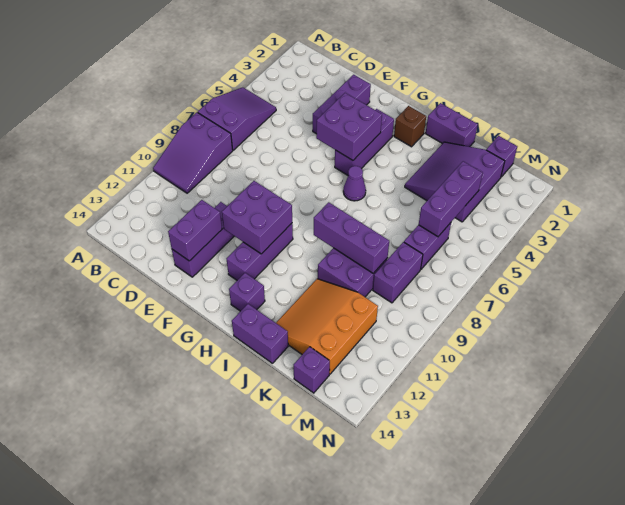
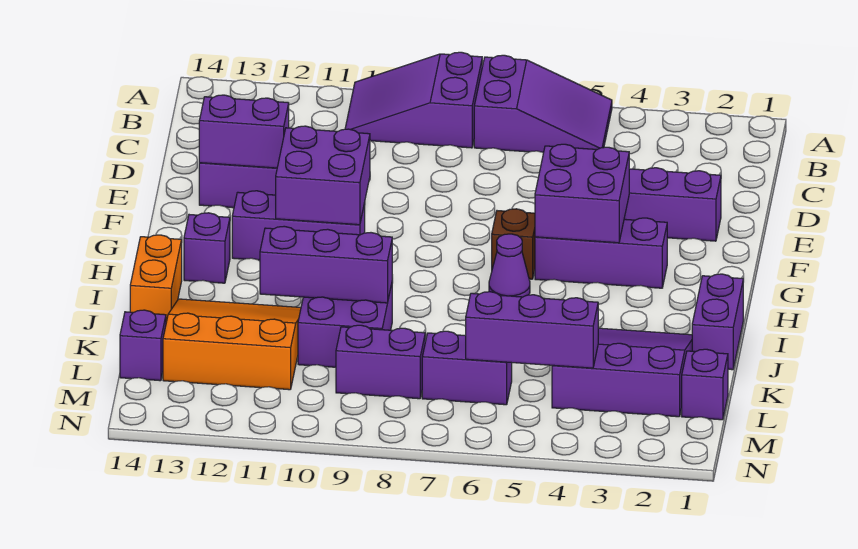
brown 1x1 brick [394,106,426,147] -> brown 1x1 brick moved to [492,209,535,279]
purple 1x3 brick [314,202,389,273] -> purple 1x3 brick turned to [260,226,392,303]
purple 1x2 brick [232,304,288,363] -> orange 1x2 brick [130,235,182,322]

